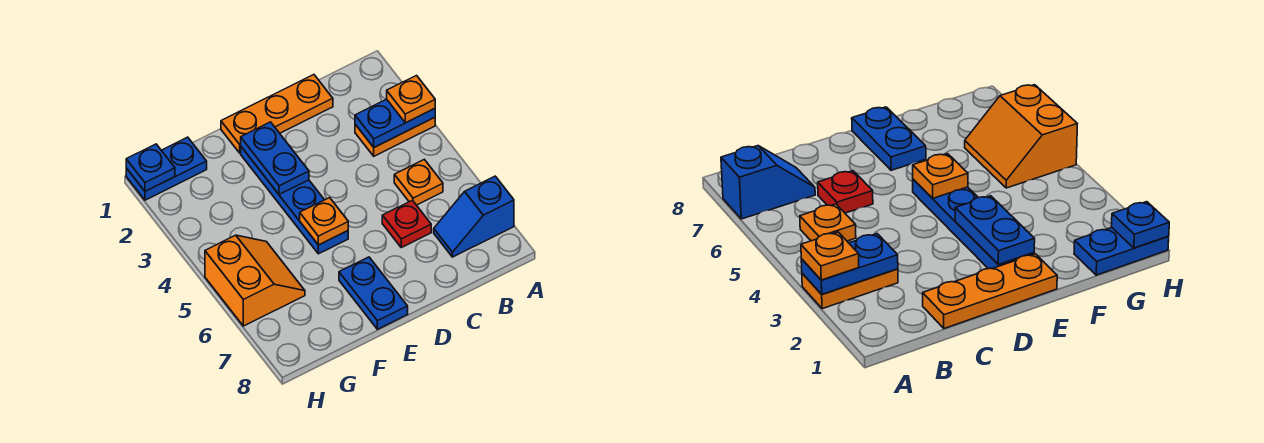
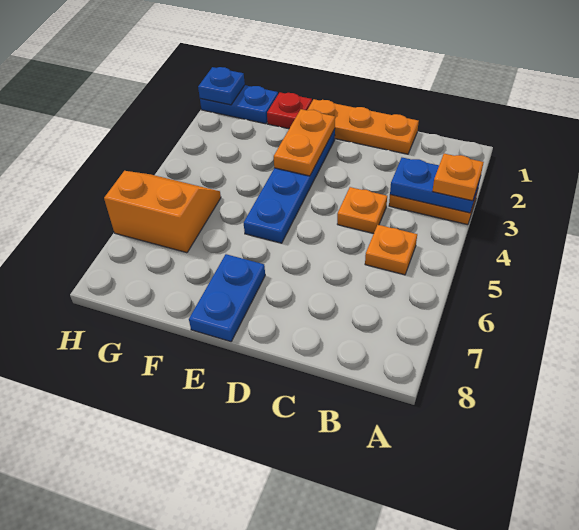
blue 1x2 slope [434,176,514,257] -> none
red 1x1 plate [382,200,431,248] -> red 1x1 plate moved to [267,92,312,129]
blue 1x2 plate [241,122,309,194] -> orange 1x2 plate [274,109,335,176]
orange 1x1 plate [300,198,348,245] -> orange 1x1 plate moved to [337,187,387,234]
orange 2x2 slope [205,235,305,326] -> orange 2x2 slope turned to [104,171,221,253]

